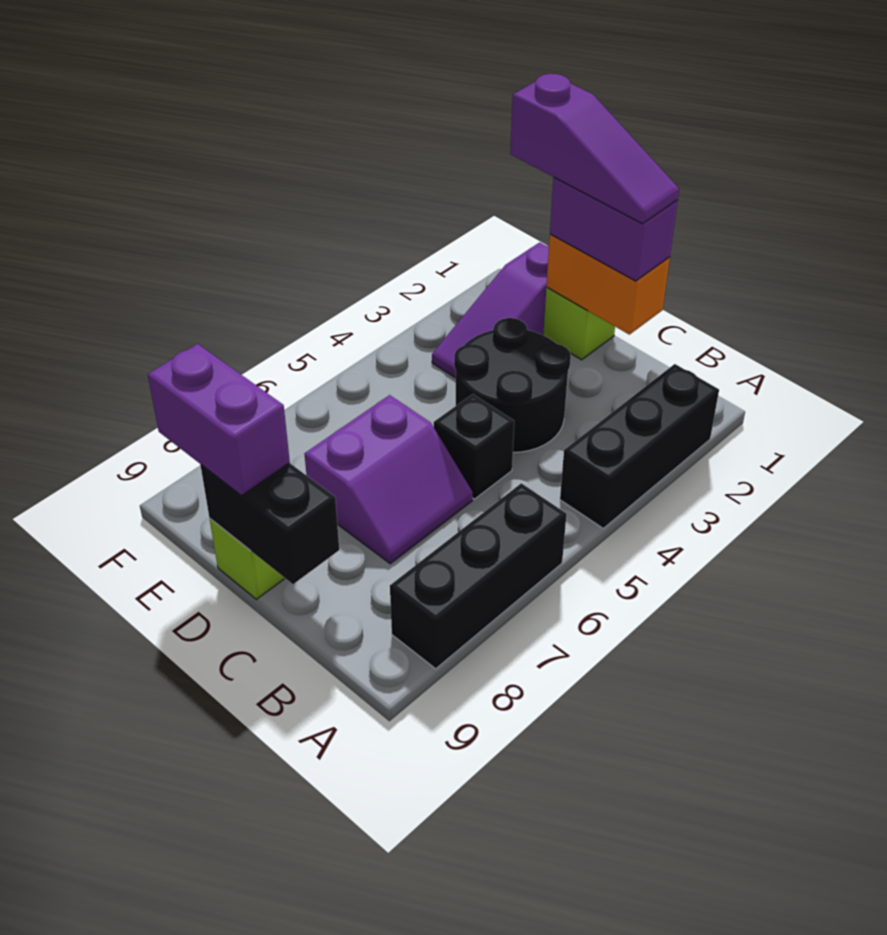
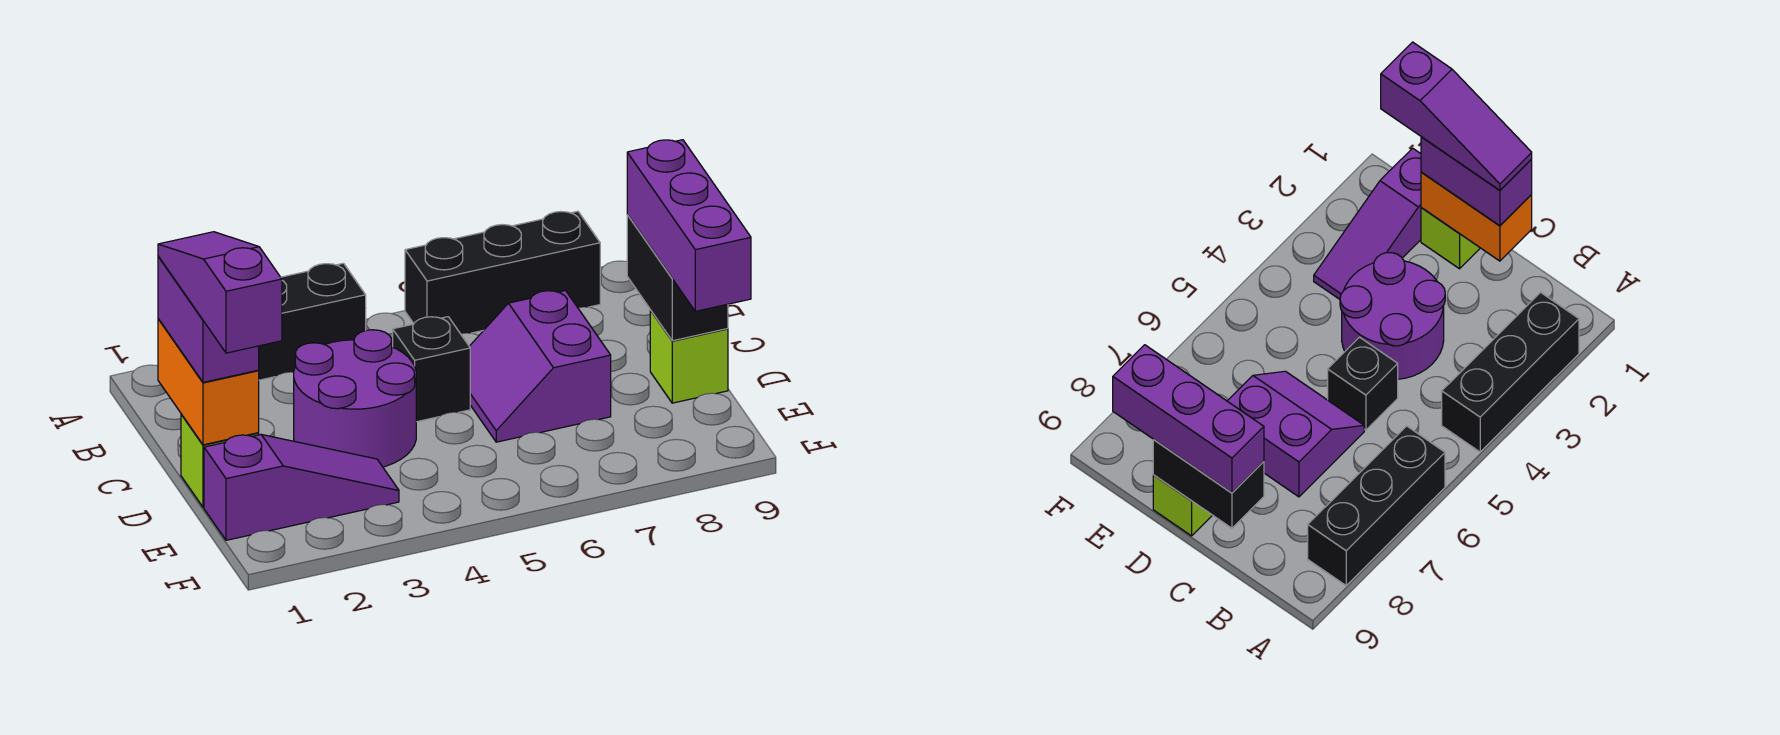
black 2x2 round brick [454,318,571,453] -> purple 2x2 round brick [294,330,416,467]
purple 2x2 slope [304,395,473,564] -> purple 2x2 slope turned to [469,291,611,442]
purple 1x2 brick [148,344,290,496] -> purple 1x3 brick [627,140,751,311]

